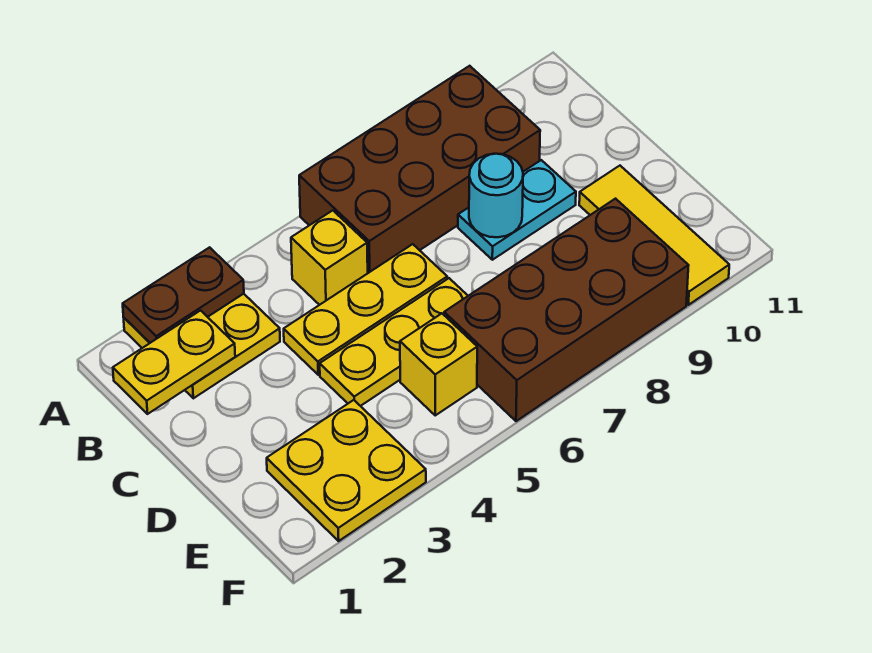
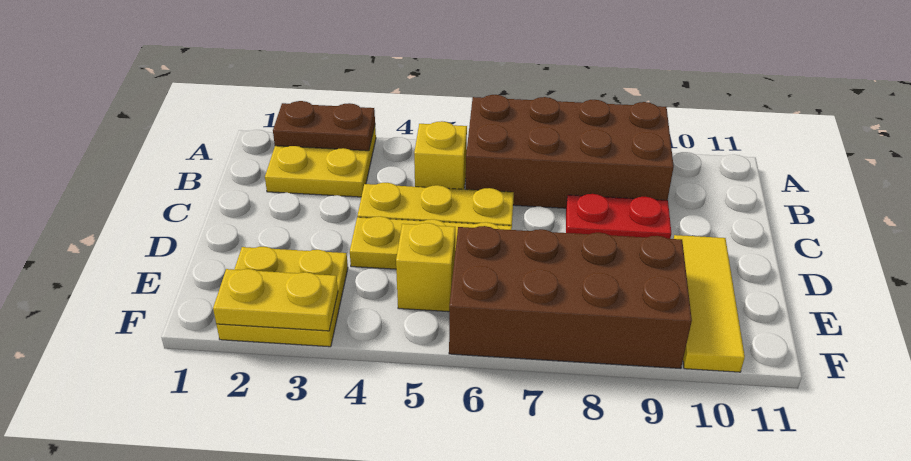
yellow 1x2 plate [113,311,235,414] -> yellow 1x2 plate moved to [213,269,338,331]
cyan 1x2 plate [458,160,576,260] -> red 1x2 plate [566,194,671,239]
cyan 1x1 round brick [469,154,523,237] -> none

